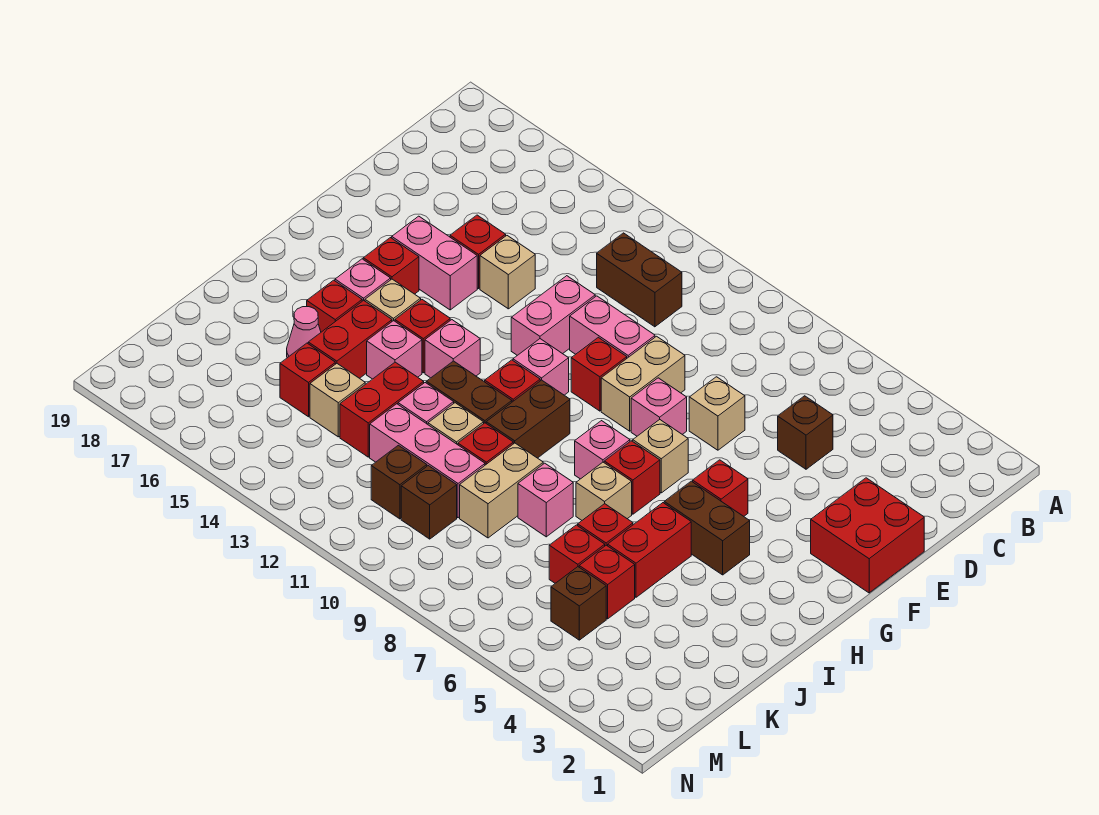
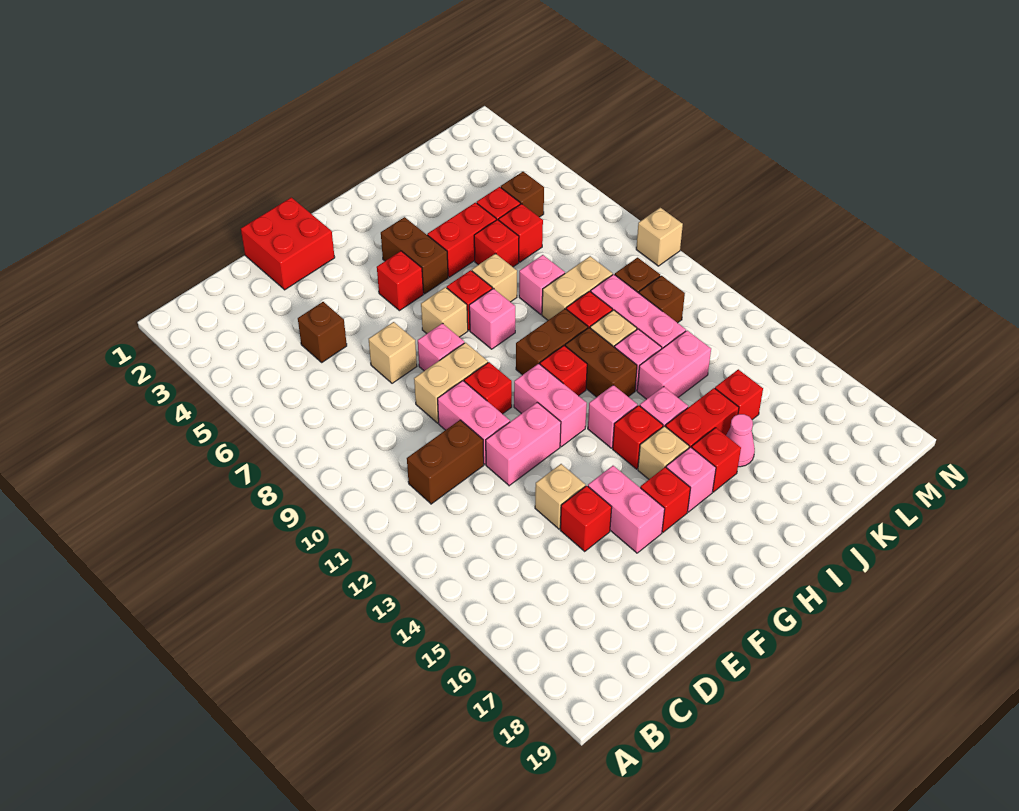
brown 1x2 brick [597,233,682,327] -> brown 1x2 brick turned to [407,420,484,504]
pink 1x1 brick [513,339,569,395] -> pink 1x2 brick [514,364,587,447]
red 1x2 brick [340,362,424,457] -> pink 1x2 brick [637,331,711,399]
tan 1x1 brick [310,364,365,437] -> tan 1x1 brick moved to [636,208,683,266]

